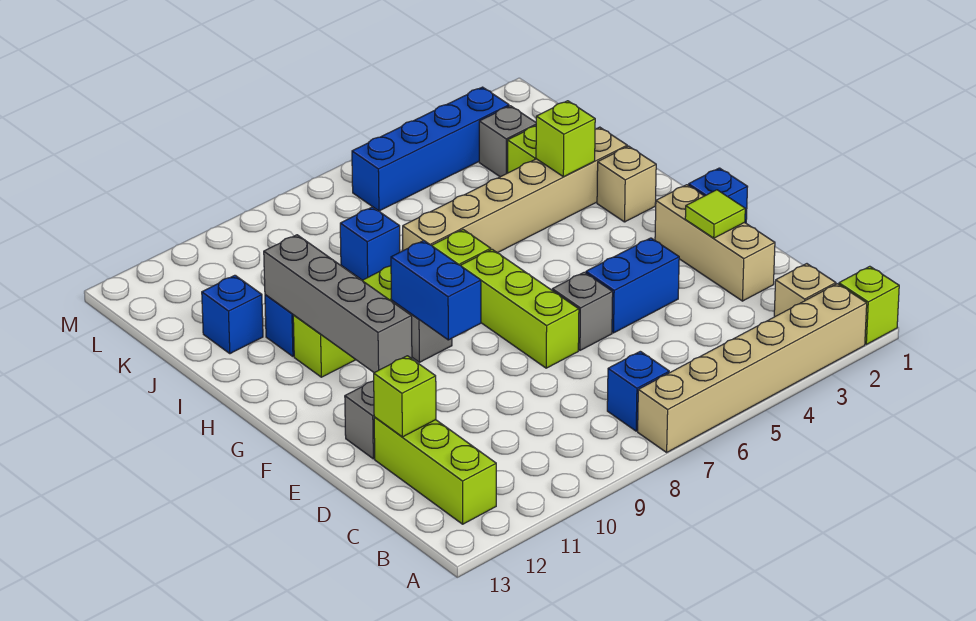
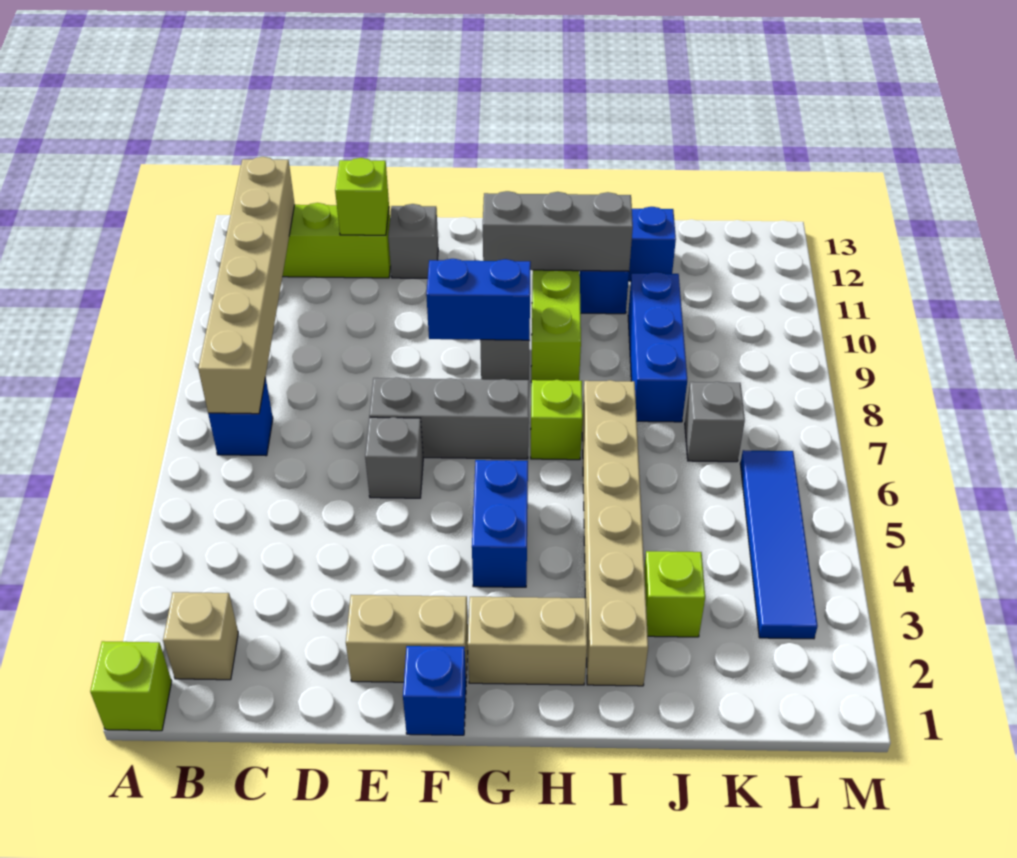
tan 1x6 brick [638,284,867,452] -> tan 1x6 brick moved to [198,157,295,414]
tan 1x3 brick [655,185,775,301] -> tan 1x2 brick [346,595,468,682]
lime 1x1 tile [685,190,745,238] -> none
blue 1x2 brick [586,238,679,333] -> blue 1x2 brick moved to [472,460,528,587]
lime 1x3 brick [461,249,579,368] -> grey 1x3 brick [369,378,529,459]
grey 1x4 brick [264,235,412,373] -> grey 1x3 brick [483,191,633,271]
tan 1x1 brick [597,146,656,222] -> tan 1x2 brick [468,597,587,685]
lime 1x1 brick [536,101,595,177] -> none
blue 1x1 brick [340,207,400,280] -> blue 1x3 brick [628,272,687,422]
grey 1x1 brick [479,106,536,177] -> grey 1x1 brick moved to [685,382,745,462]
blue 1x4 brick [352,87,509,211] -> blue 1x4 tile [740,450,818,639]

